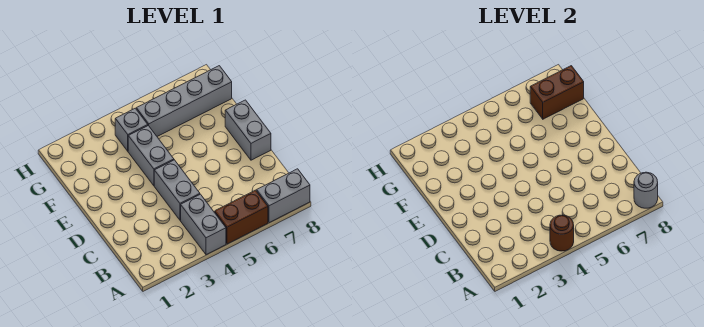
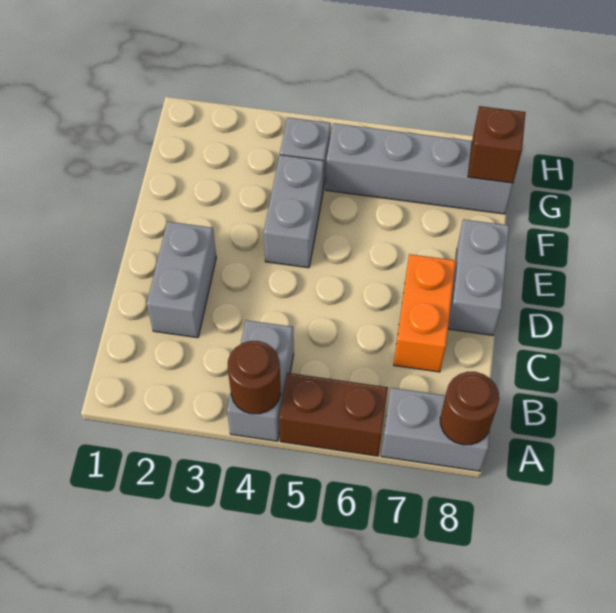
grey 1x1 round brick [634,172,658,208] -> brown 1x1 round brick [440,372,499,445]
grey 1x2 brick [154,160,200,220] -> grey 1x2 brick moved to [146,221,216,338]
none -> orange 1x2 brick [394,254,456,372]
brown 1x2 brick [530,66,584,119] -> brown 1x1 brick [468,106,526,183]

